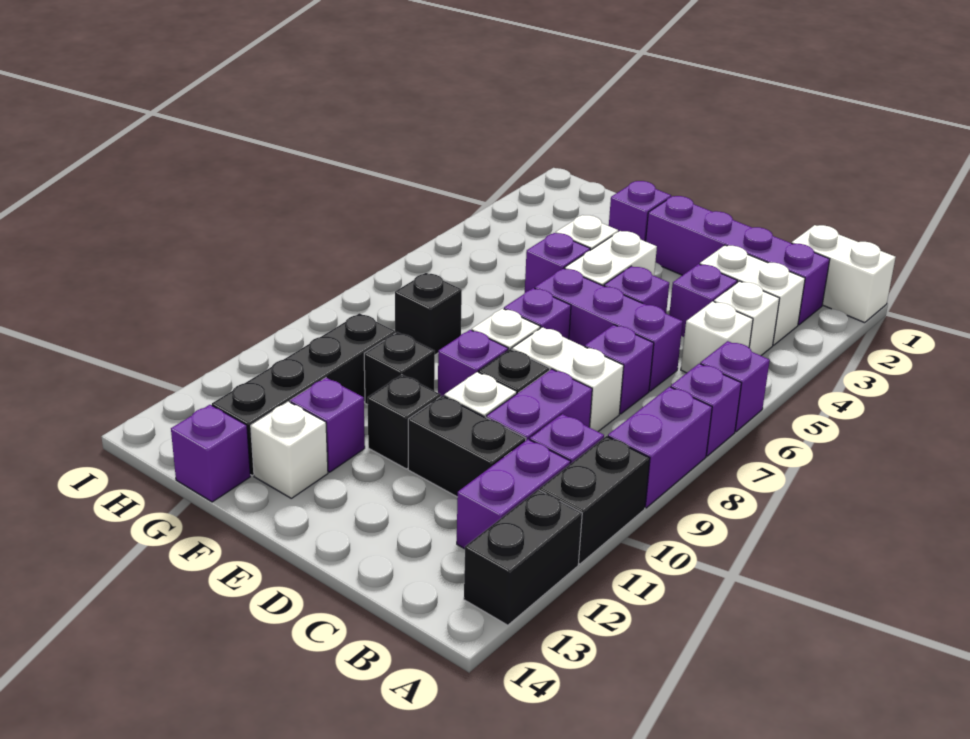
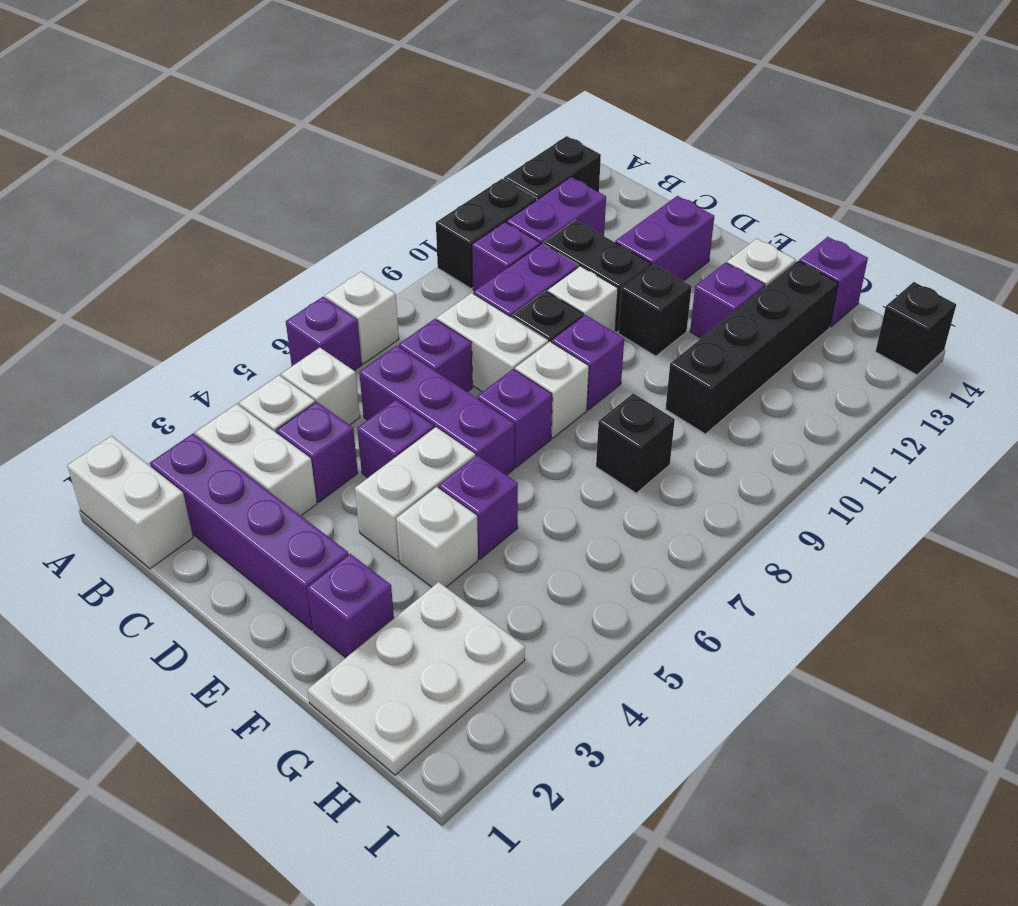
purple 1x1 brick [671,364,741,456] -> white 1x1 brick [325,271,399,364]
purple 1x2 brick [608,387,712,508] -> purple 1x2 brick moved to [615,196,714,281]
black 1x1 brick [364,332,435,405] -> black 1x1 brick moved to [876,282,956,375]
none -> white 2x3 plate [307,582,525,775]

